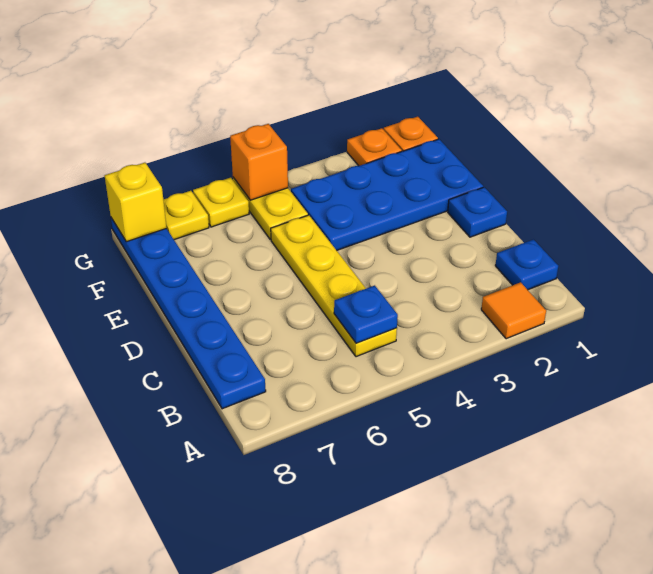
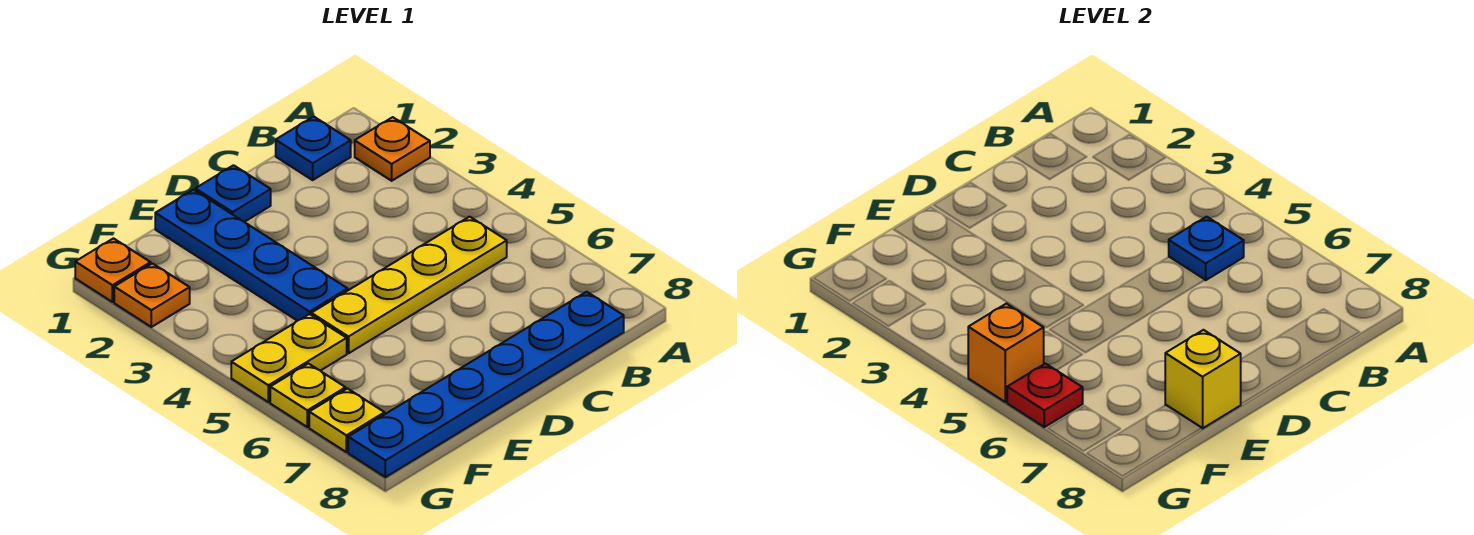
orange 1x1 tile [481,282,546,339] -> orange 1x1 plate [355,117,430,181]
blue 2x4 plate [291,139,483,250] -> blue 1x4 plate [155,190,348,321]
none -> red 1x1 plate [1007,364,1083,427]
yellow 1x1 brick [105,163,167,242] -> yellow 1x1 brick moved to [1165,330,1241,428]

